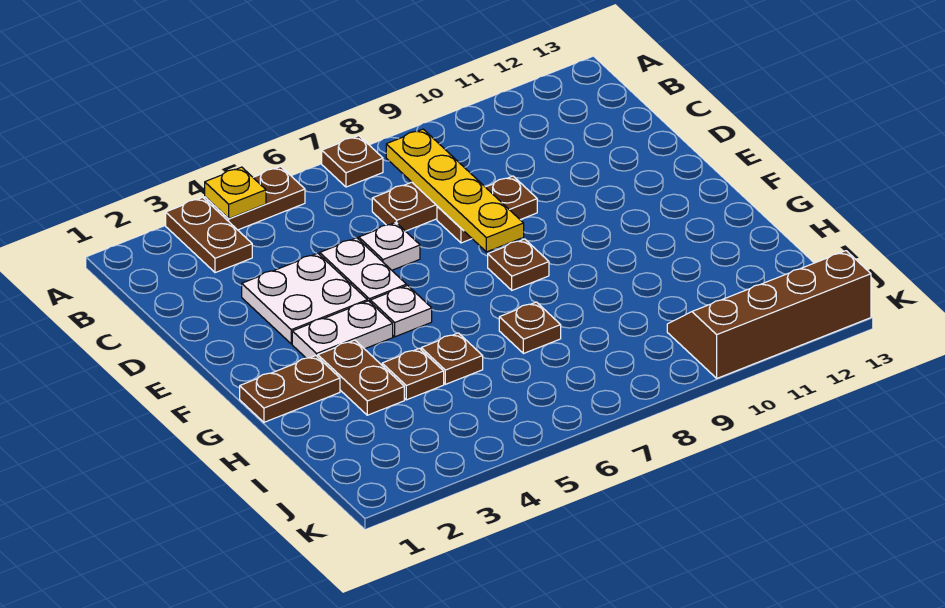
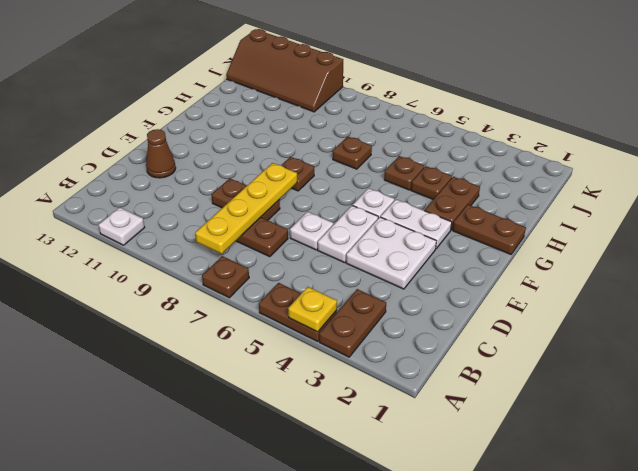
none -> white 1x1 plate [99,207,145,245]
none -> brown 1x1 cone [146,129,176,178]

